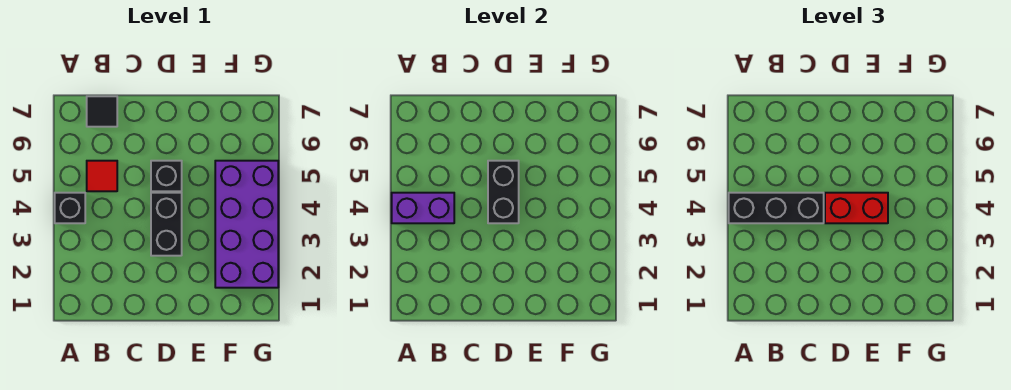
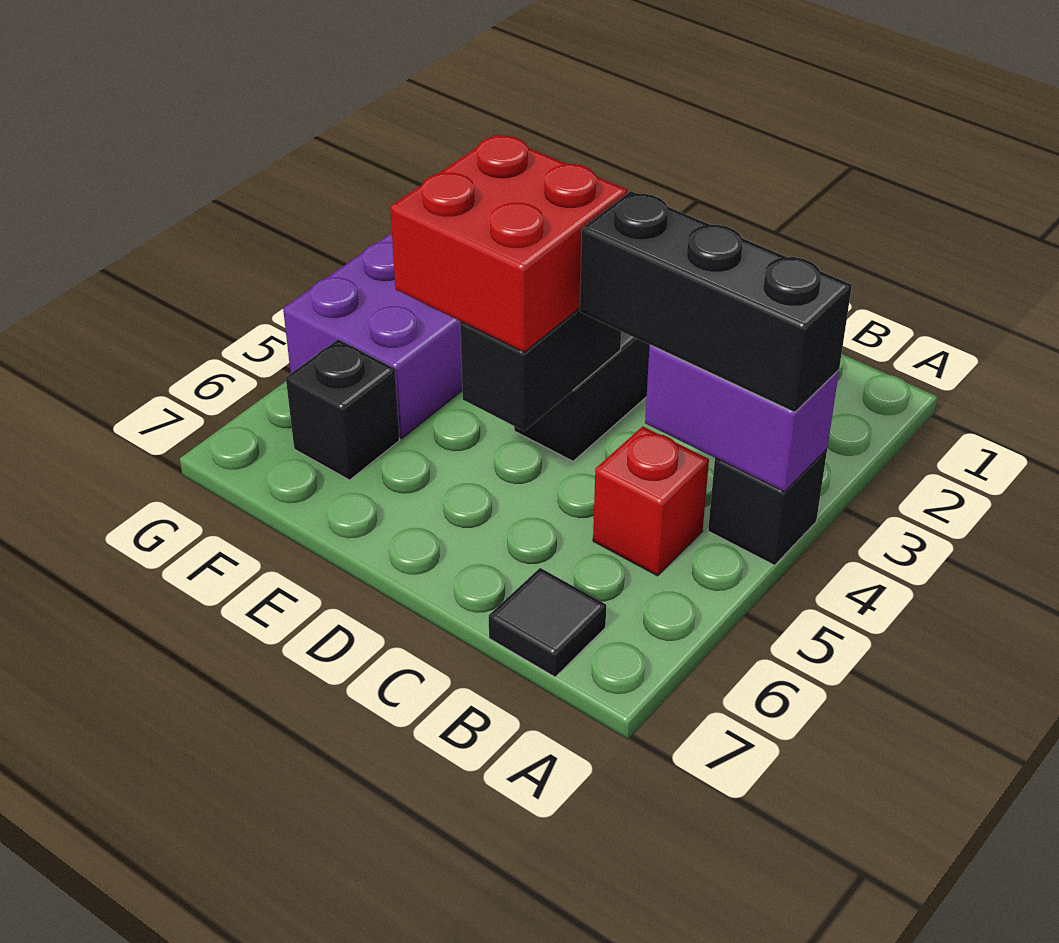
red 1x1 tile [87,161,117,191] -> red 1x1 brick [593,426,709,576]
red 1x2 brick [825,193,888,223] -> red 2x2 brick [390,134,627,352]
black 1x1 brick [151,161,182,191] -> black 1x1 brick moved to [286,340,399,480]

